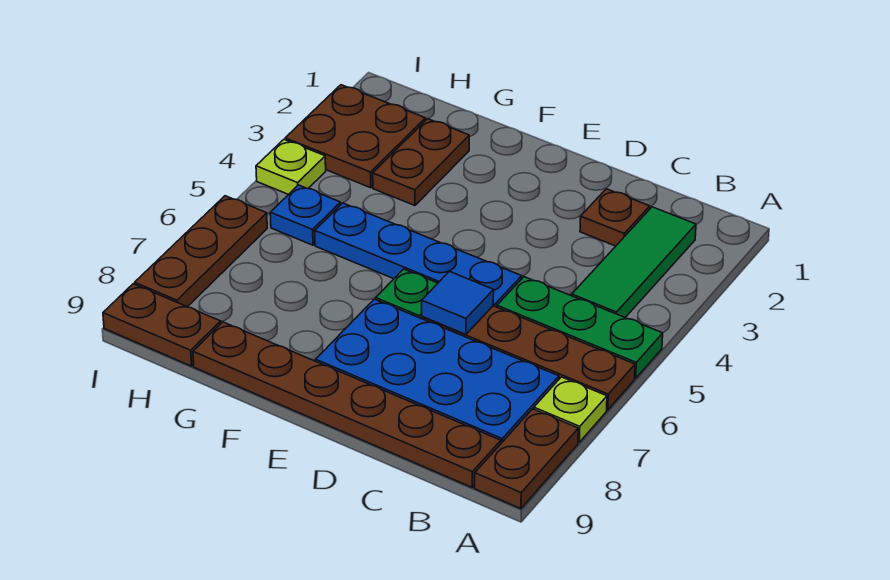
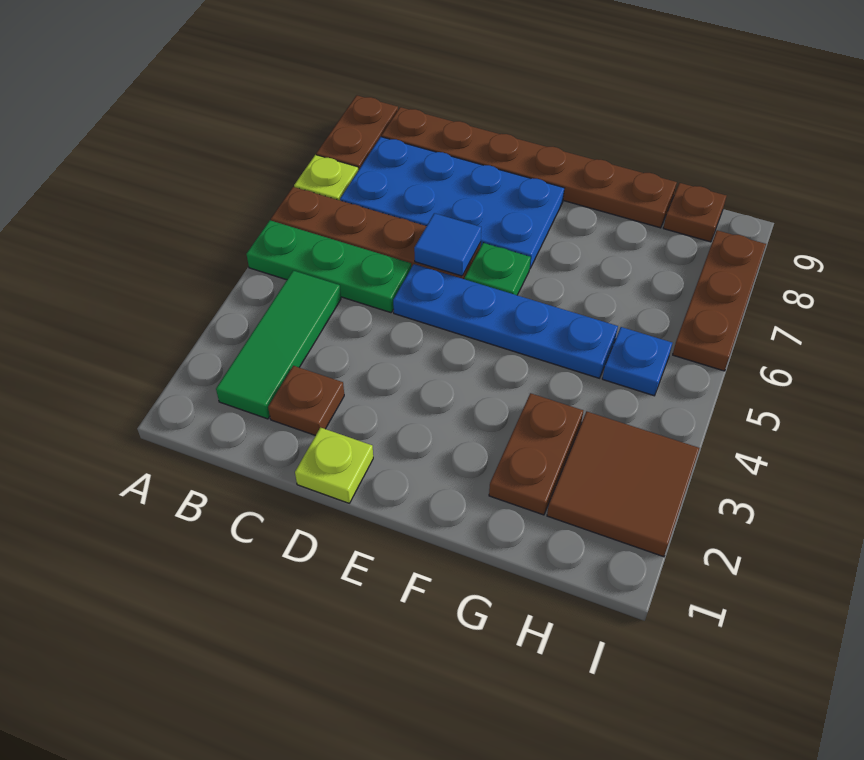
brown 2x2 plate [285,85,425,188] -> brown 2x2 tile [547,411,700,557]
brown 1x2 plate [103,284,221,366] -> brown 1x1 plate [663,183,726,242]
lime 1x1 plate [256,139,326,195] -> lime 1x1 plate moved to [295,428,373,503]

